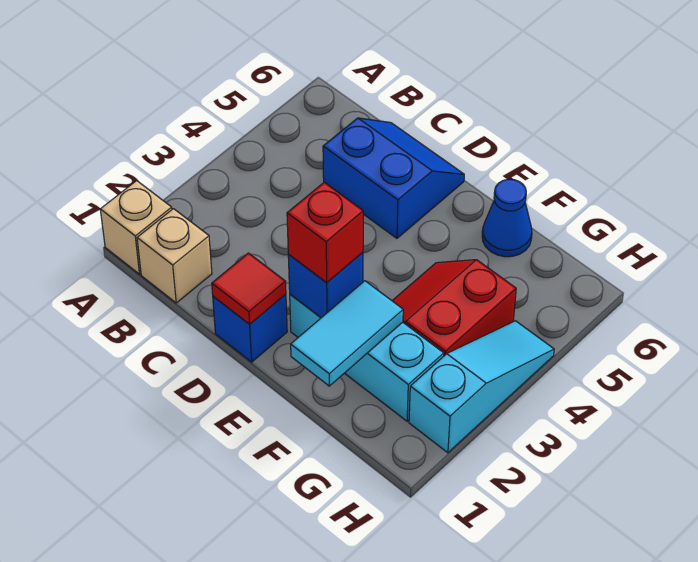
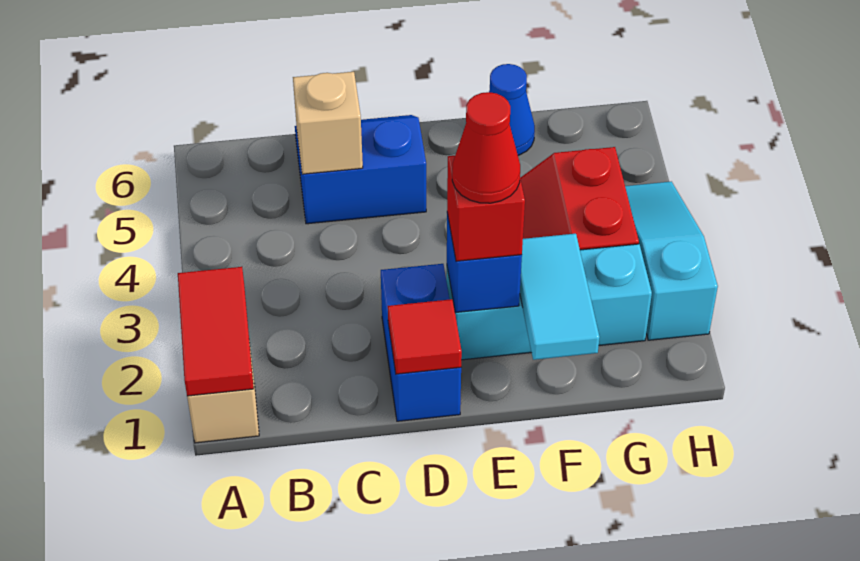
none -> red 1x2 tile [178,267,254,396]
tan 1x1 brick [137,209,212,303] -> tan 1x1 brick moved to [293,72,363,174]
blue 1x1 brick [213,294,287,362] -> blue 1x2 brick [381,264,461,421]
none -> red 1x1 cone [452,92,520,203]

